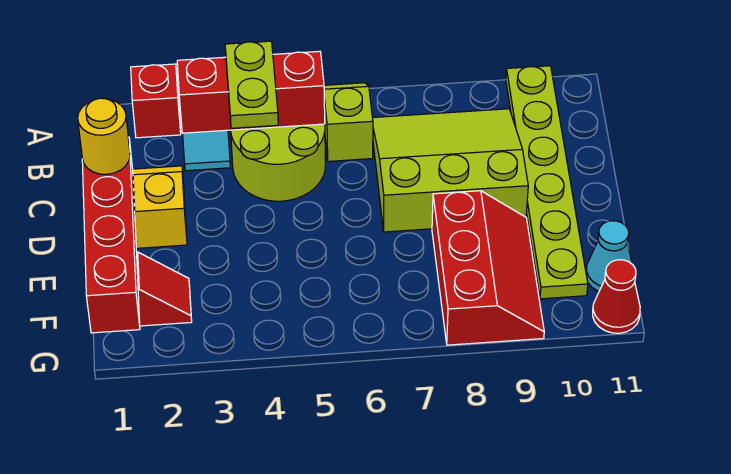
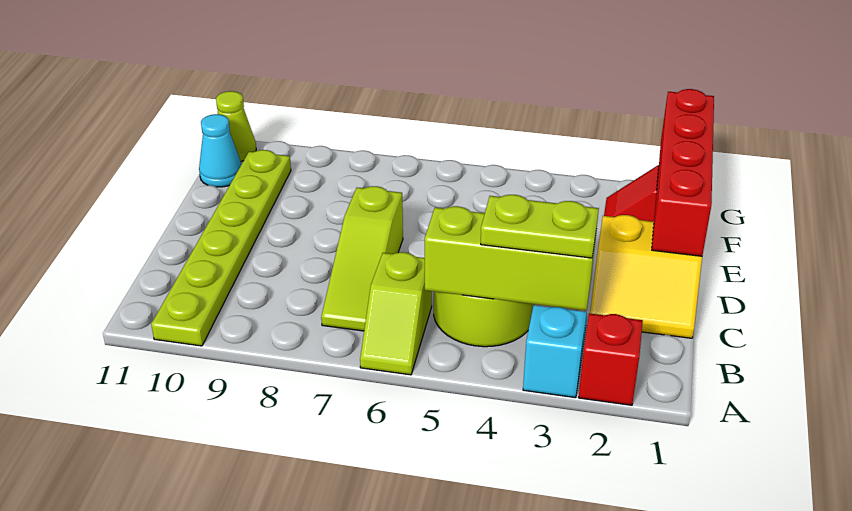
red 1x3 brick [177,51,325,133] -> lime 1x3 brick [424,206,597,311]
lime 1x2 plate [225,41,278,128] -> lime 1x2 plate turned to [481,195,599,258]
lime 3x3 slope [373,109,528,232] -> lime 1x3 slope [321,186,403,331]
yellow 1x1 round brick [78,98,130,174] -> none
red 2x3 slope [432,191,544,345] -> none
red 1x1 cone [593,260,640,333] -> lime 1x1 cone [216,91,256,161]

